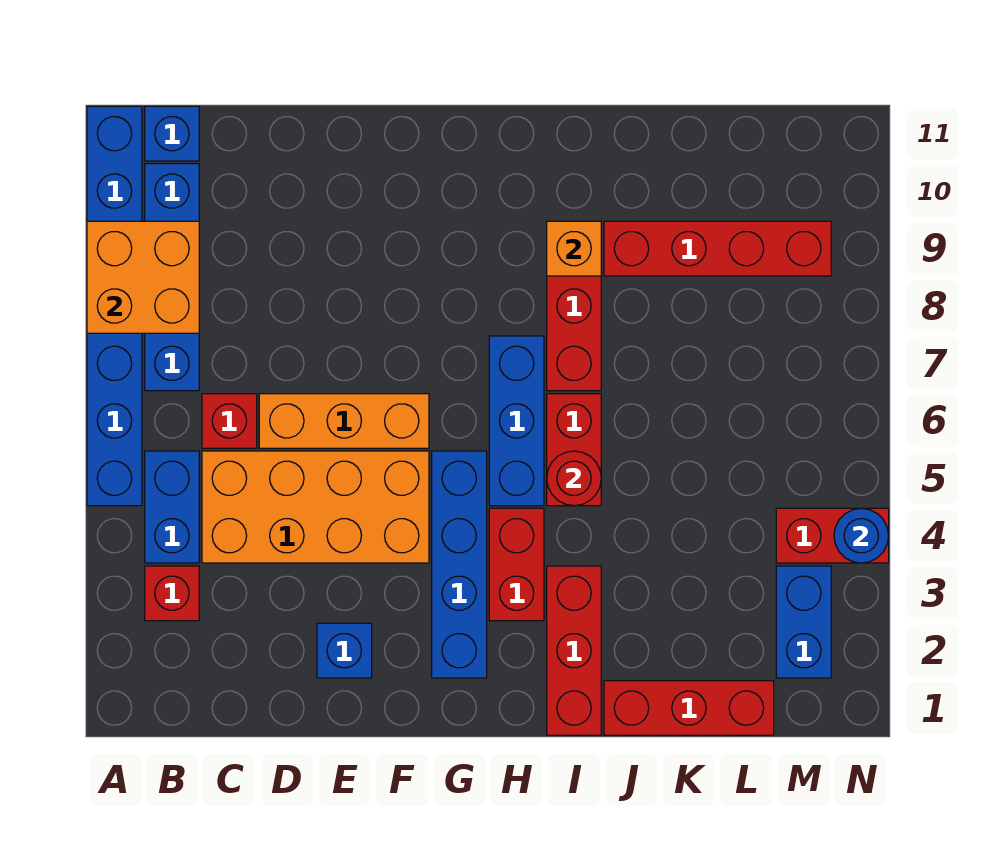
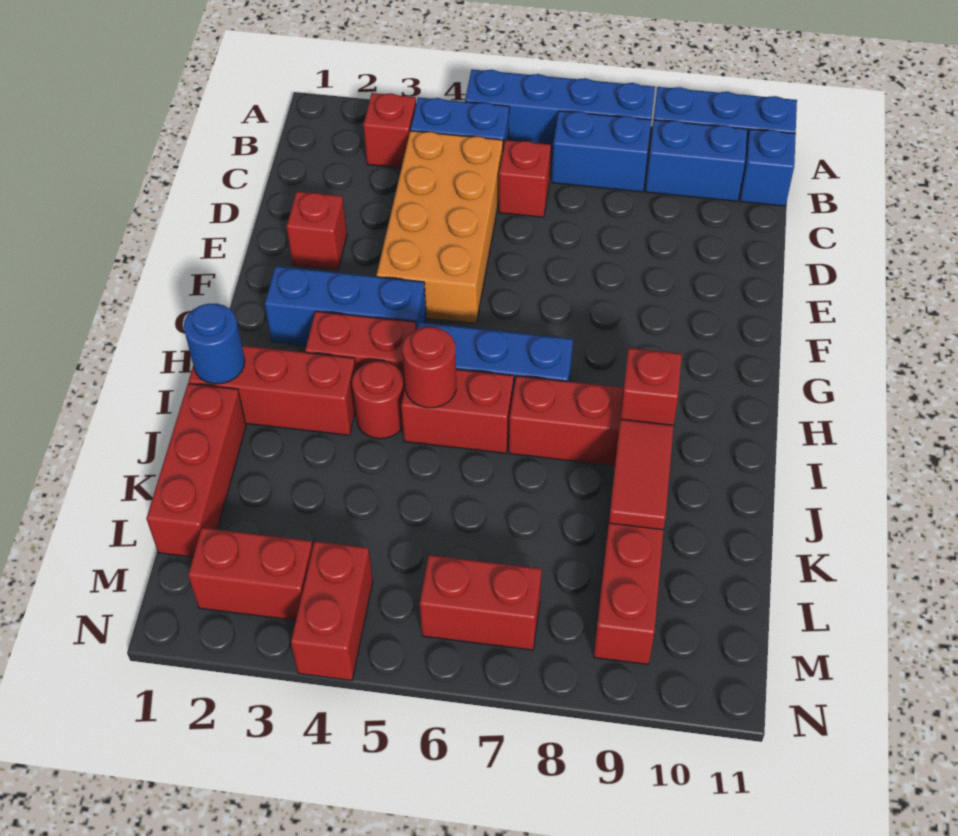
orange 2x2 brick [87,221,199,333] -> none
orange 1x3 brick [259,394,429,448] -> none
blue 1x1 brick [317,623,372,678] -> red 1x1 brick [287,192,347,270]
blue 1x4 brick [432,451,487,678] -> blue 1x3 brick [265,266,427,345]
none -> red 1x1 round brick [352,361,404,439]
orange 1x1 brick [547,221,601,276] -> red 1x1 brick [620,348,682,425]
none -> red 1x2 tile [609,419,674,530]
blue 1x2 brick [776,566,831,678] -> red 1x2 brick [188,528,313,620]
none -> red 1x2 brick [420,555,542,650]
blue 1x1 round brick [834,508,889,563] -> blue 1x1 round brick moved to [184,304,245,384]

